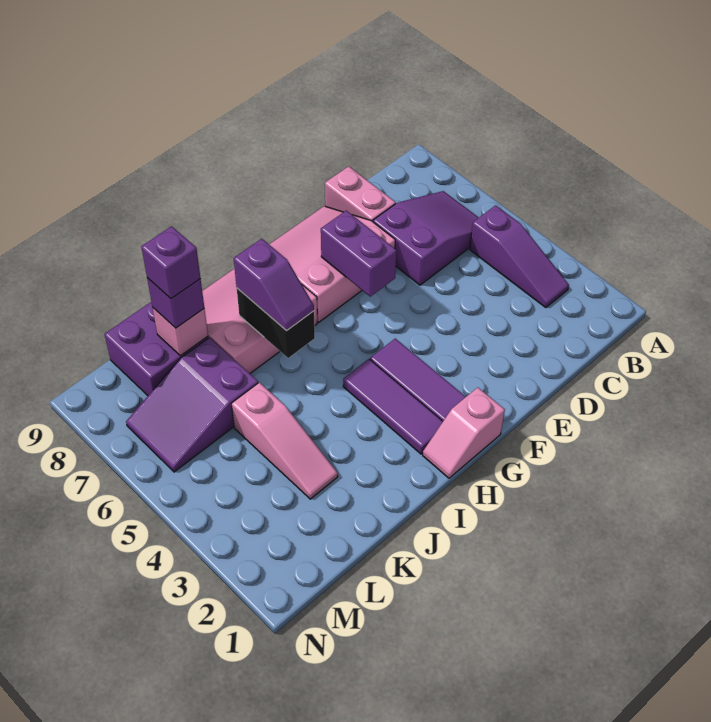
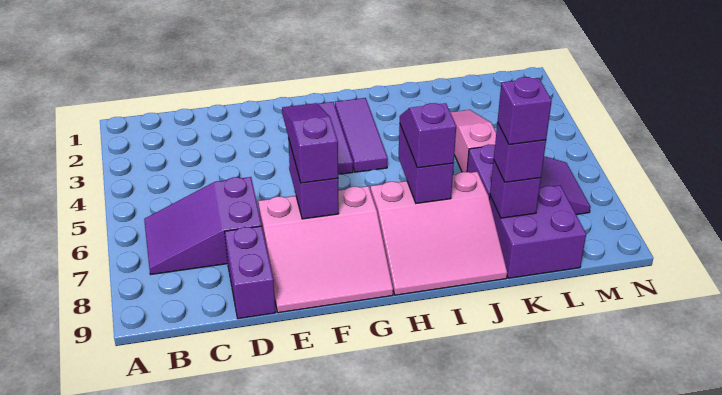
purple 1x3 slope [470,205,569,308] -> purple 1x3 slope moved to [282,103,338,183]
pink 1x2 brick [325,166,396,222] -> purple 1x2 brick [225,226,276,319]
pink 1x2 slope [423,387,505,478] -> none
black 1x2 brick [237,288,315,358] -> purple 1x2 brick [398,125,454,203]
pink 1x1 brick [153,308,208,356] -> purple 1x1 brick [490,161,541,218]

